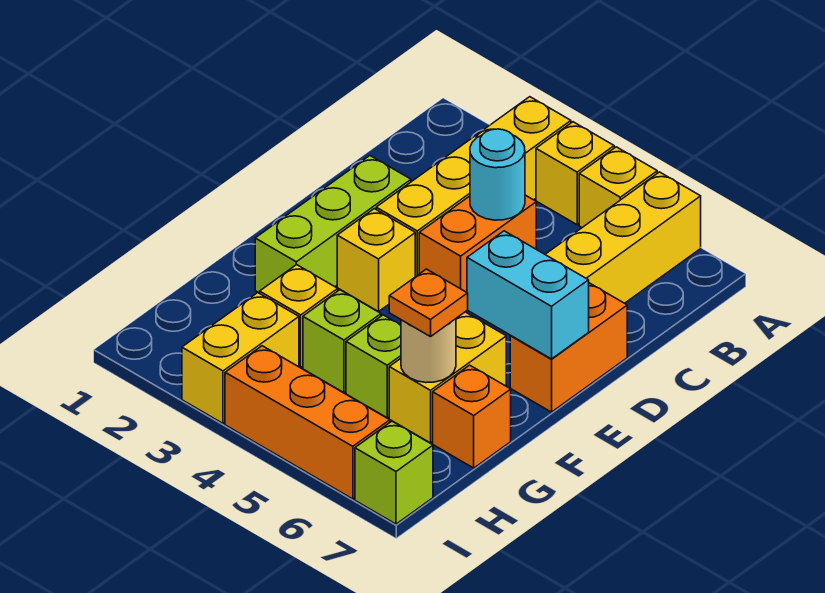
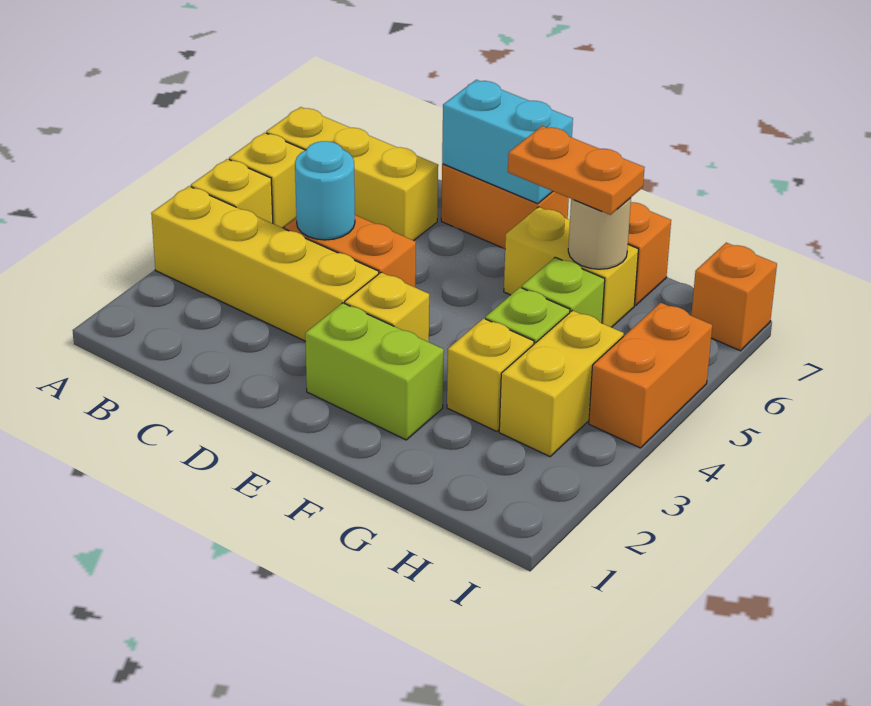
lime 1x3 brick [255,156,411,293] -> lime 1x2 brick [305,303,444,440]
cyan 1x2 brick [467,231,589,359] -> cyan 1x2 brick turned to [442,80,573,204]
orange 1x1 plate [389,269,468,337] -> orange 1x2 plate [508,126,645,215]
yellow 1x2 brick [182,293,299,423] -> yellow 1x2 brick turned to [499,310,624,456]
orange 1x3 brick [225,346,390,499] -> orange 1x2 brick [589,303,712,448]
lime 1x1 brick [355,421,433,524] -> orange 1x1 brick [691,243,777,351]

